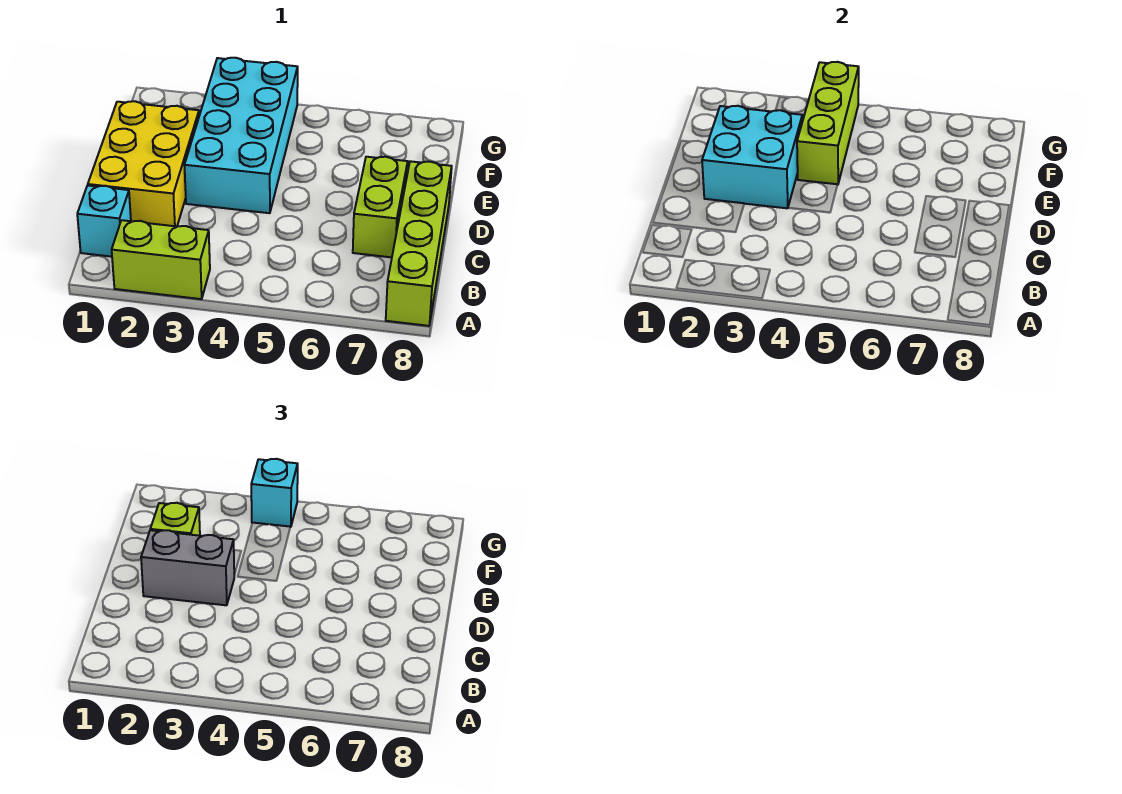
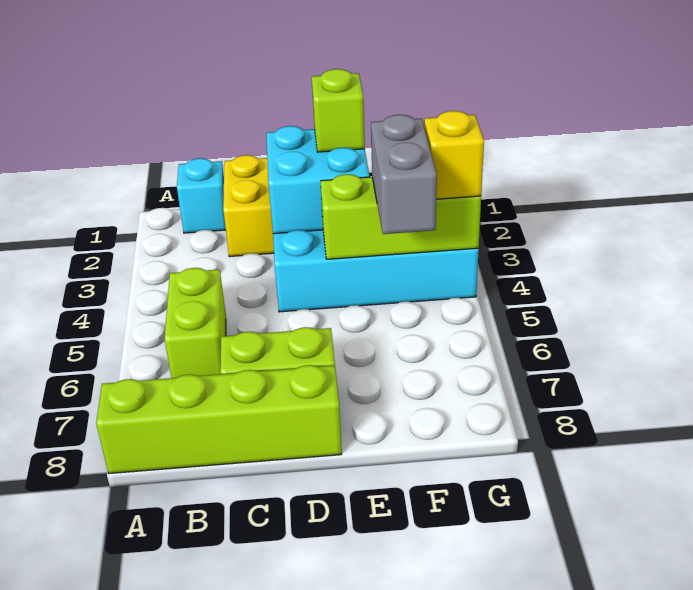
lime 1x2 brick [112,220,210,299] -> lime 1x2 brick moved to [165,268,226,378]
grey 1x2 brick [141,530,234,605] -> grey 1x2 brick moved to [371,115,437,234]
cyan 1x1 brick [251,459,298,527] -> yellow 1x1 brick [424,111,484,199]

